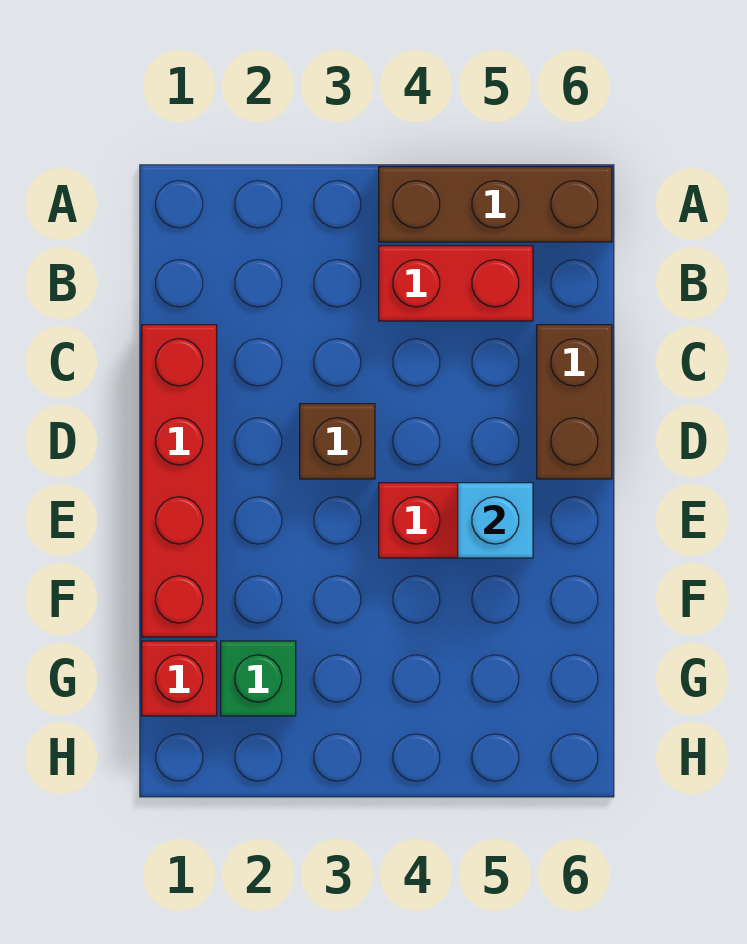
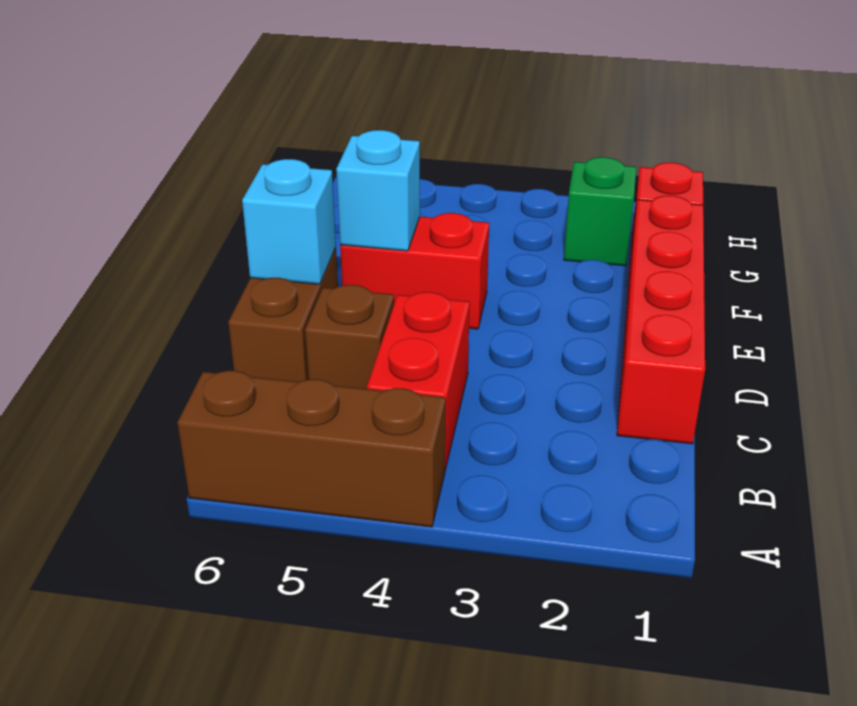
red 1x2 brick [379,246,533,321] -> red 1x2 brick turned to [367,292,470,470]
brown 1x1 brick [300,404,375,479] -> brown 1x1 brick moved to [305,285,394,389]
none -> cyan 1x1 brick [242,159,336,284]

